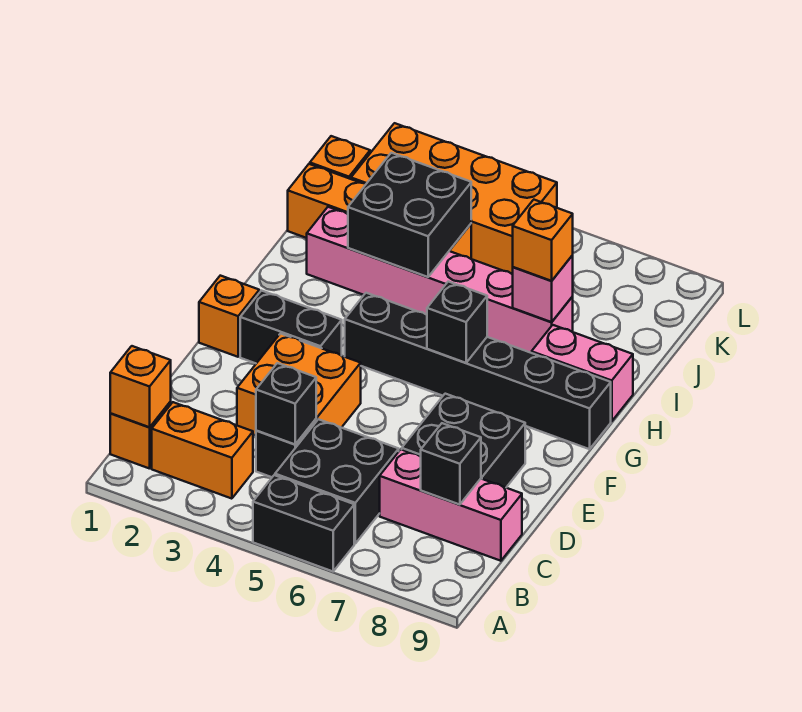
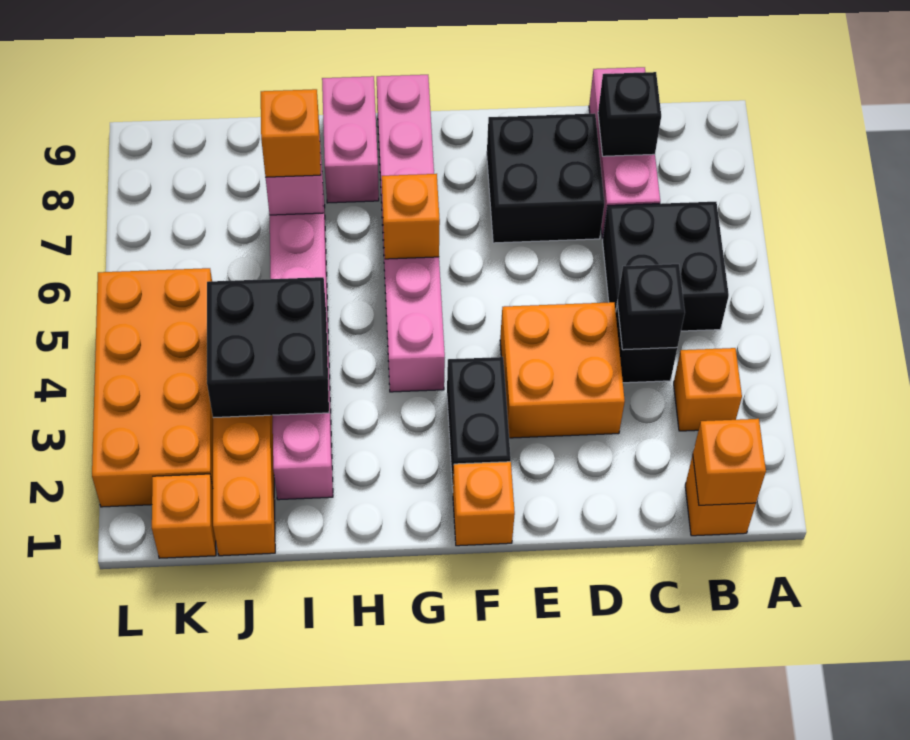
black 1x2 brick [253,475,354,571] -> none
orange 1x2 brick [152,402,253,499] -> orange 1x1 brick [674,348,742,431]
black 1x6 brick [345,293,611,449] -> pink 1x6 brick [377,75,445,392]
black 1x1 brick [427,282,487,363] -> orange 1x1 brick [382,174,440,259]

